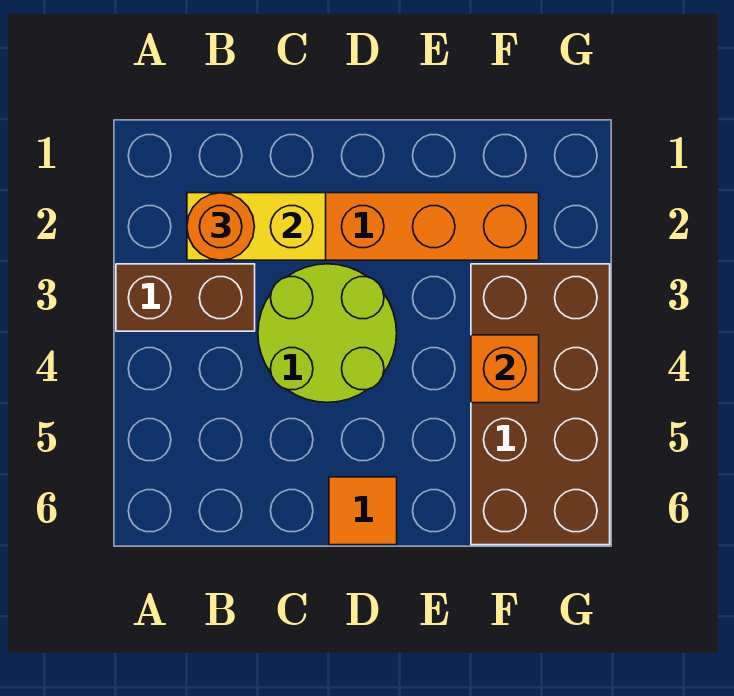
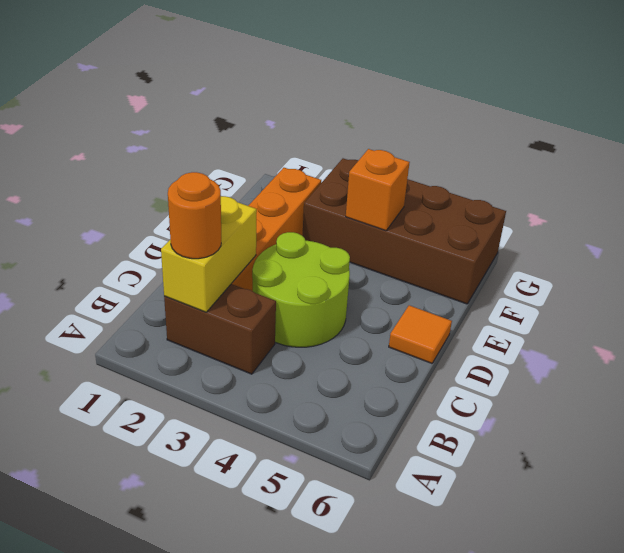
brown 1x2 brick [116,264,255,331] -> brown 1x2 brick turned to [164,284,276,374]

